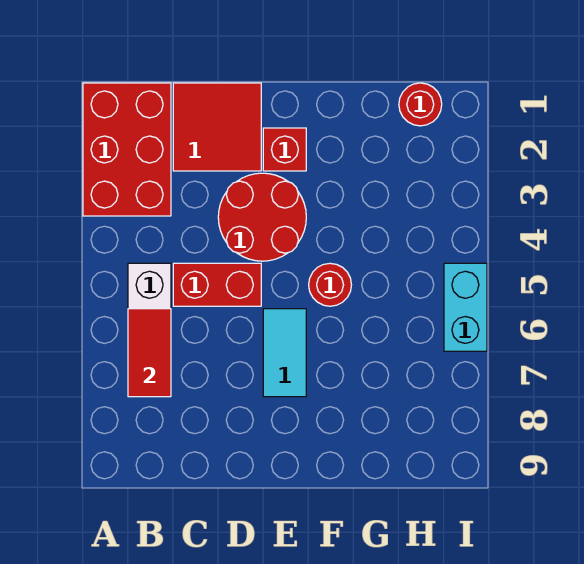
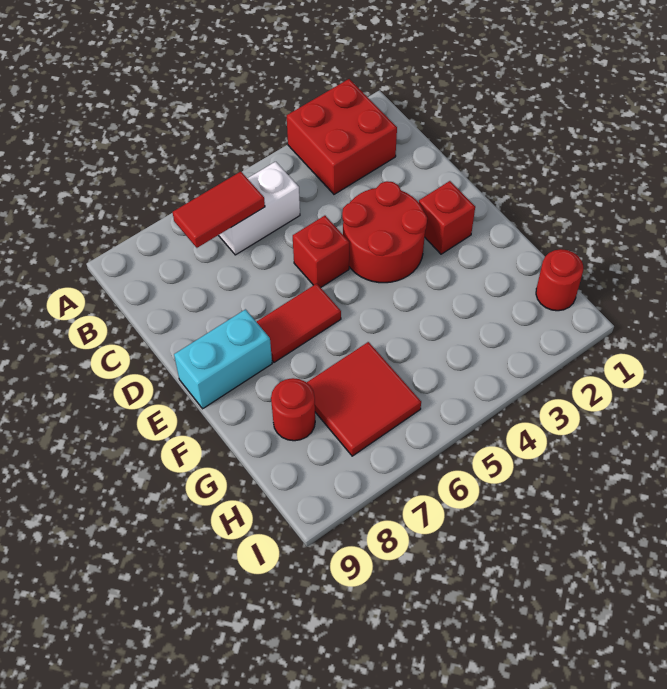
red 2x3 brick [83,83,171,216] -> red 2x2 brick [287,79,397,194]
red 2x2 tile [173,83,261,171] -> red 2x2 tile moved to [306,342,421,456]
red 1x2 brick [173,263,261,306] -> red 1x1 brick [293,216,349,288]
cyan 1x2 tile [263,309,306,397] -> red 1x2 tile [257,284,341,362]
red 1x1 round brick [309,263,351,306] -> red 1x1 round brick moved to [271,378,315,441]
cyan 1x2 brick [444,263,487,351] -> cyan 1x2 brick moved to [174,309,272,409]

